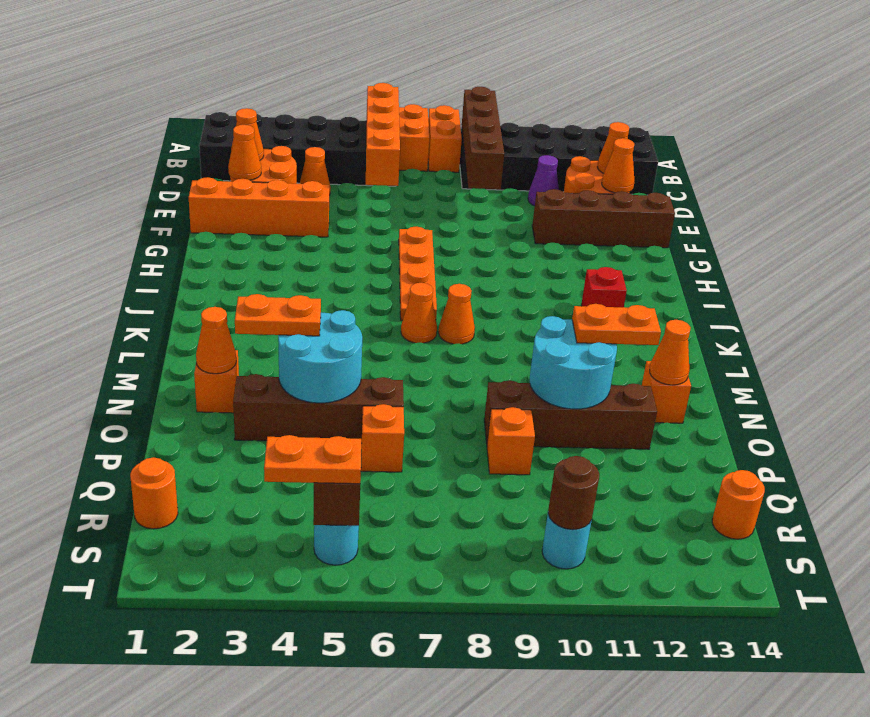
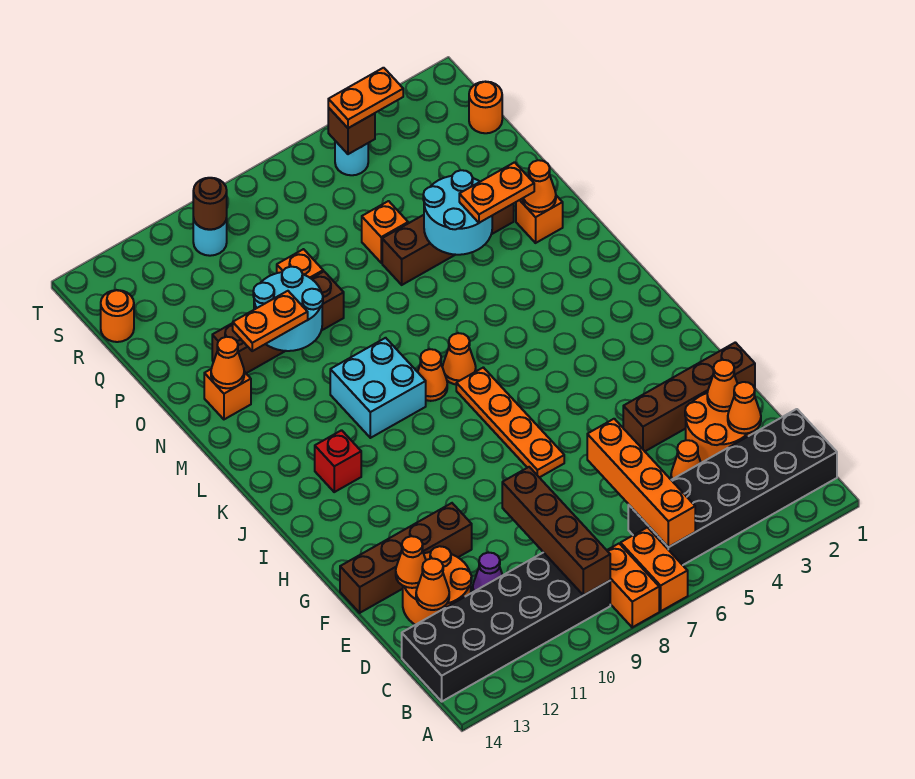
orange 1x4 brick [189,177,329,237] -> brown 1x4 brick [623,342,755,451]
none -> cyan 2x2 brick [330,338,426,438]

